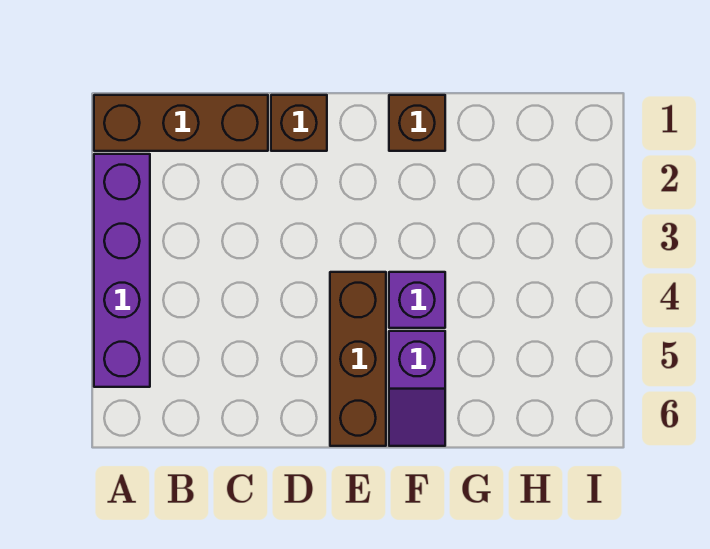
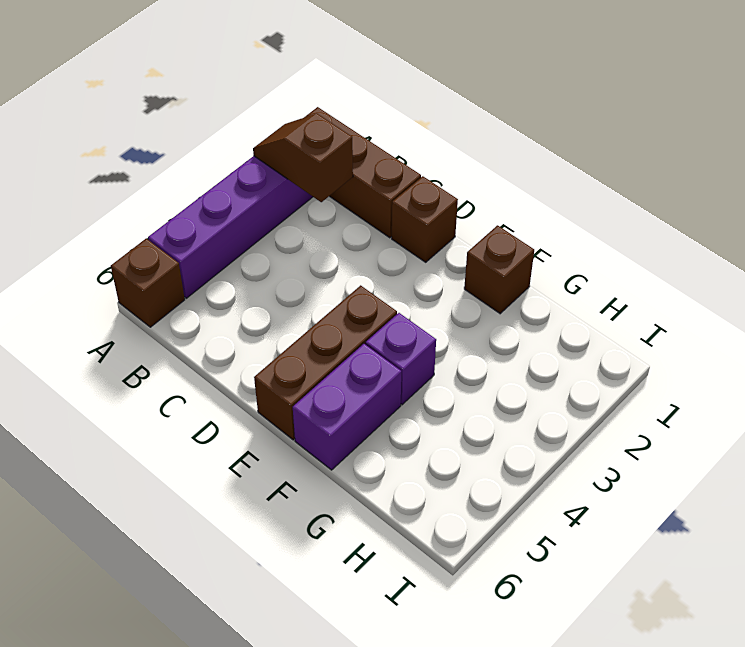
none -> brown 1x2 slope [253,114,353,202]
none -> brown 1x1 brick [111,239,185,327]
purple 1x2 slope [389,331,445,446] -> purple 1x2 brick [293,344,401,470]

